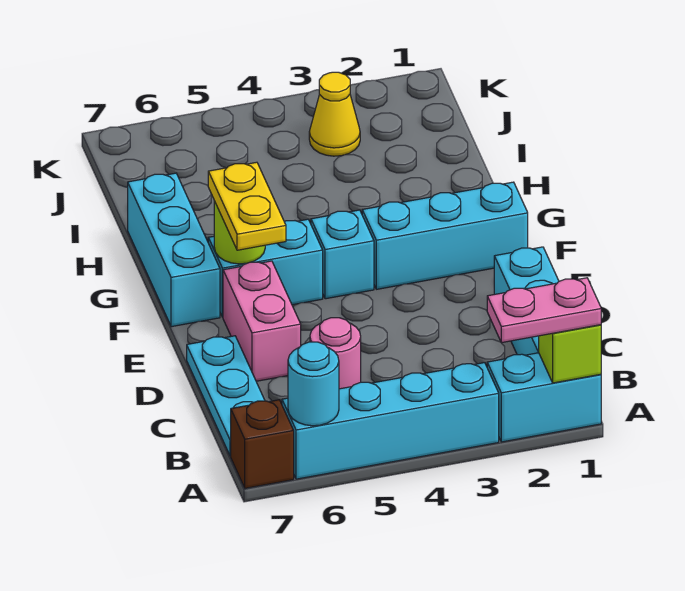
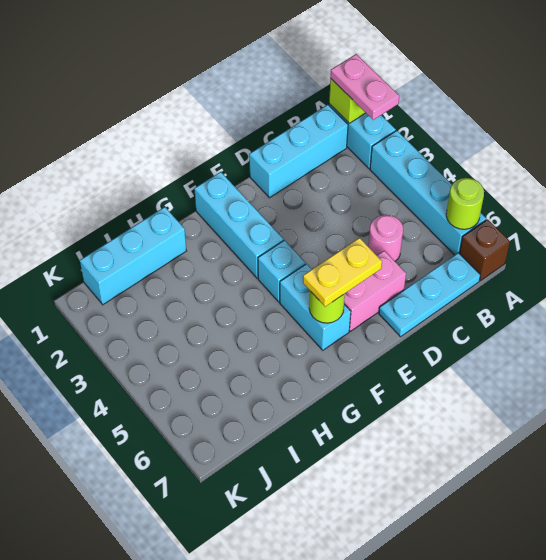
cyan 1x1 round brick [288,342,339,426] -> lime 1x1 round brick [446,178,484,229]
cyan 1x3 brick [128,173,220,327] -> cyan 1x3 brick moved to [80,207,186,305]
yellow 1x1 cone [309,72,360,156] -> none

